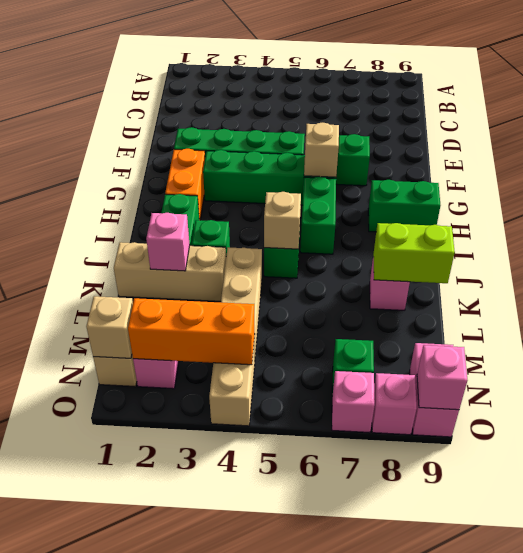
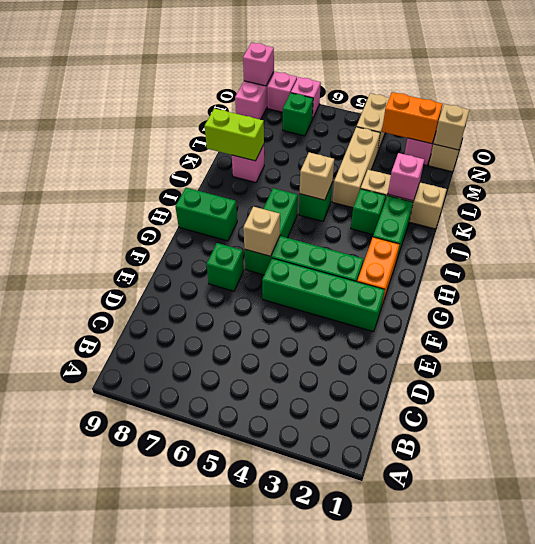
orange 1x3 brick [128,298,255,365] -> orange 1x2 brick [382,92,443,144]

